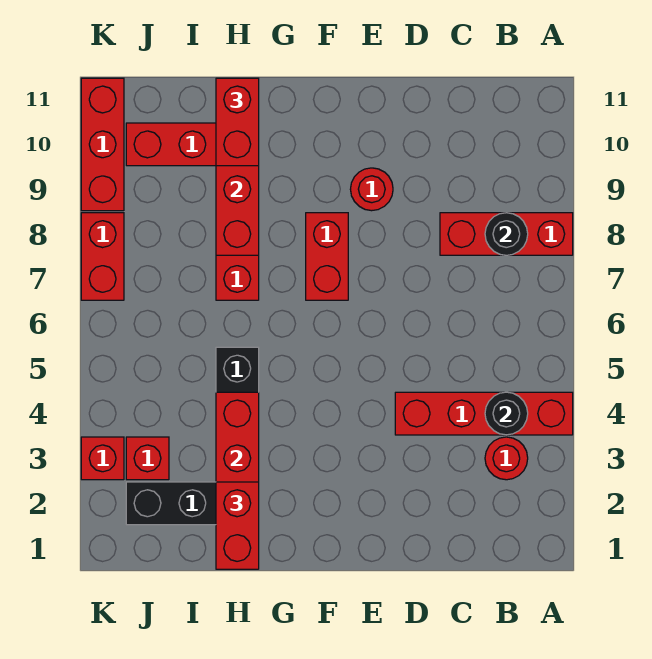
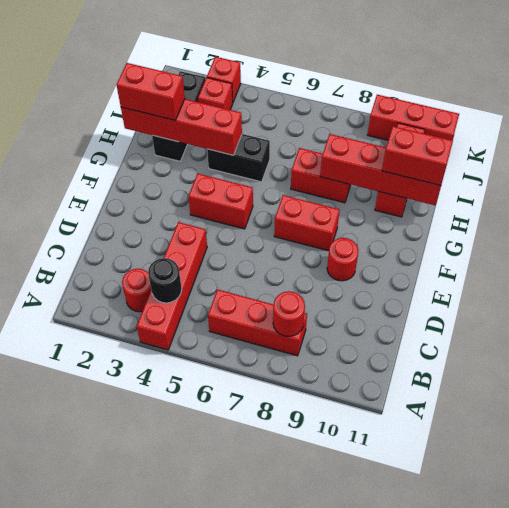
red 1x3 brick [440,213,573,255] -> red 1x3 brick turned to [208,290,307,356]
black 1x1 round brick [485,213,528,255] -> red 1x1 round brick [273,291,305,337]
red 1x2 brick [81,213,124,300] -> red 1x2 brick moved to [188,174,253,229]

